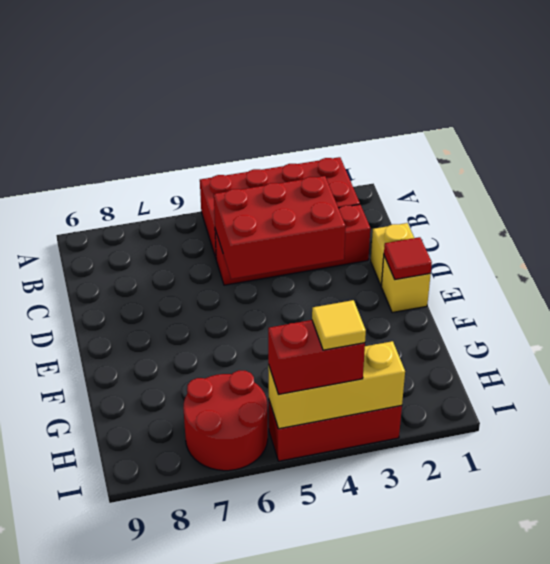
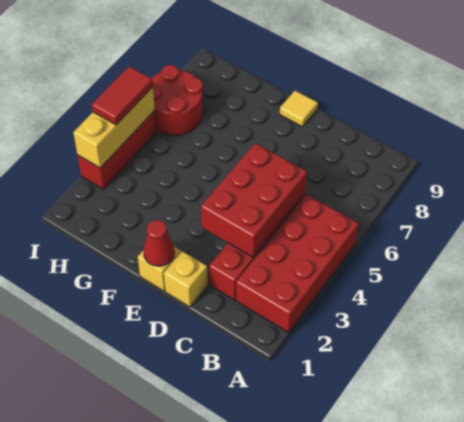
red 1x1 tile [384,237,432,280] -> red 1x1 cone [143,220,175,266]
red 1x2 brick [268,320,365,395] -> red 1x2 tile [92,67,153,125]
yellow 1x1 tile [312,300,366,350] -> yellow 1x1 tile moved to [280,91,318,127]

